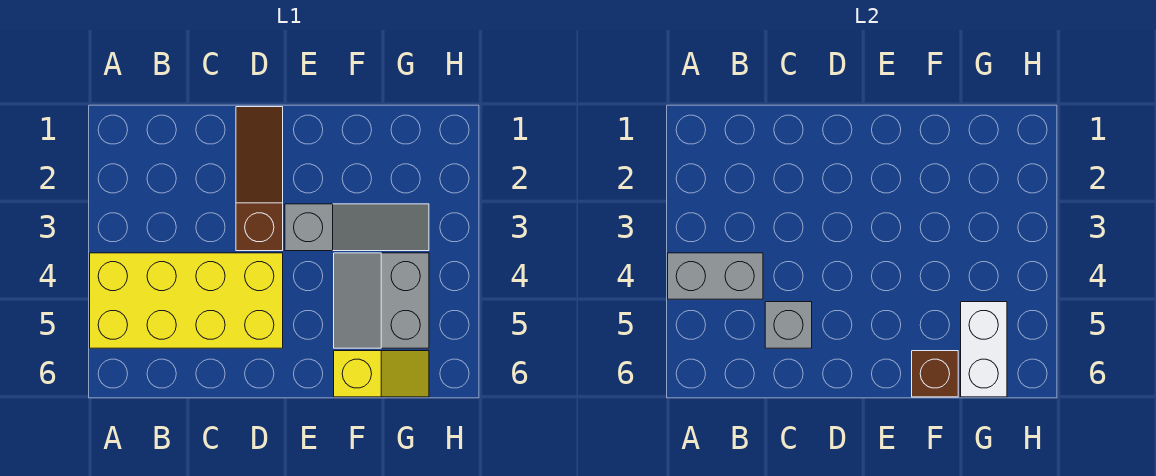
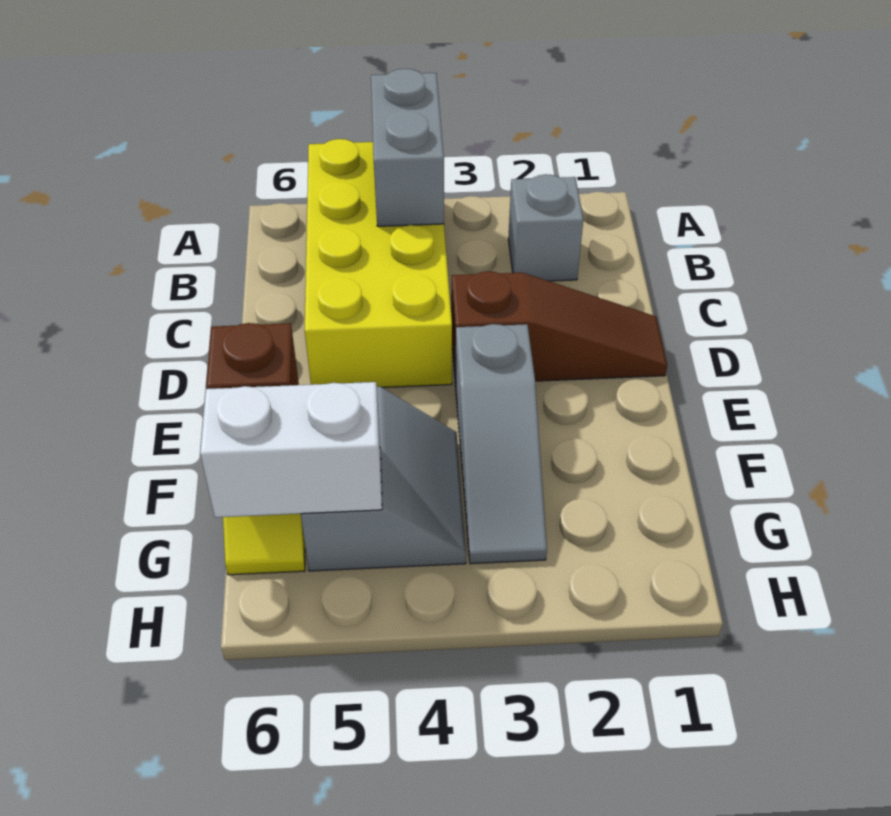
grey 1x1 brick [765,302,812,348] -> grey 1x1 brick moved to [508,174,583,281]
grey 2x2 slope [334,253,429,348] -> grey 2x2 slope turned to [301,387,466,571]

